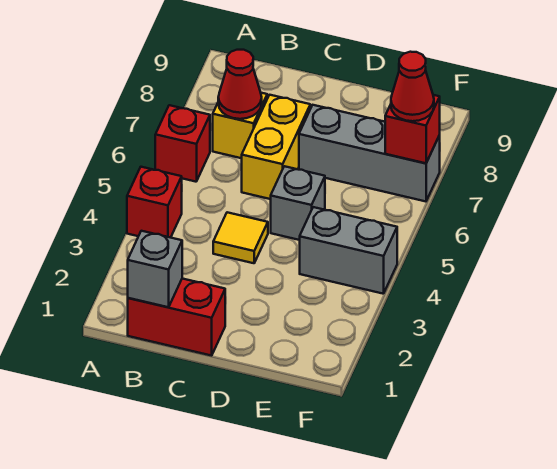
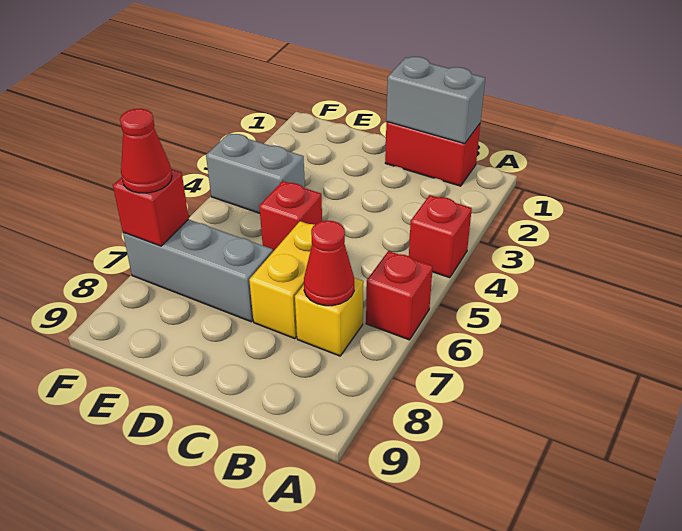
grey 1x1 brick [128,231,182,307] -> grey 1x2 brick [386,57,485,144]
yellow 1x1 tile [213,212,268,263] -> none
grey 1x1 brick [271,166,325,240] -> red 1x1 brick [259,181,322,251]

